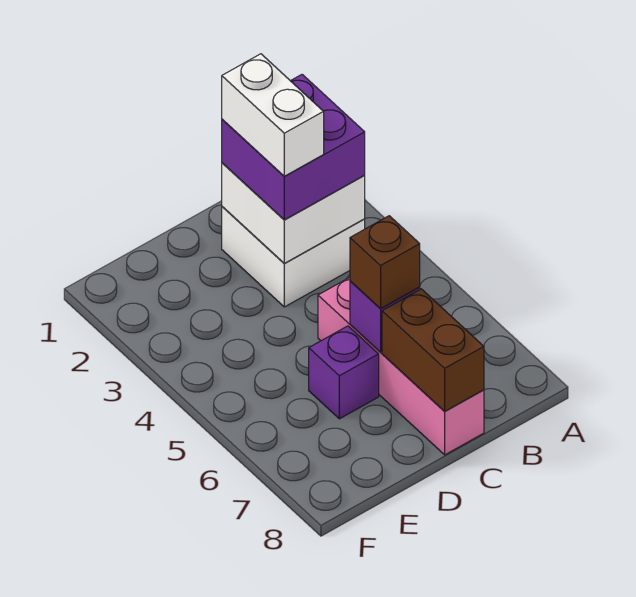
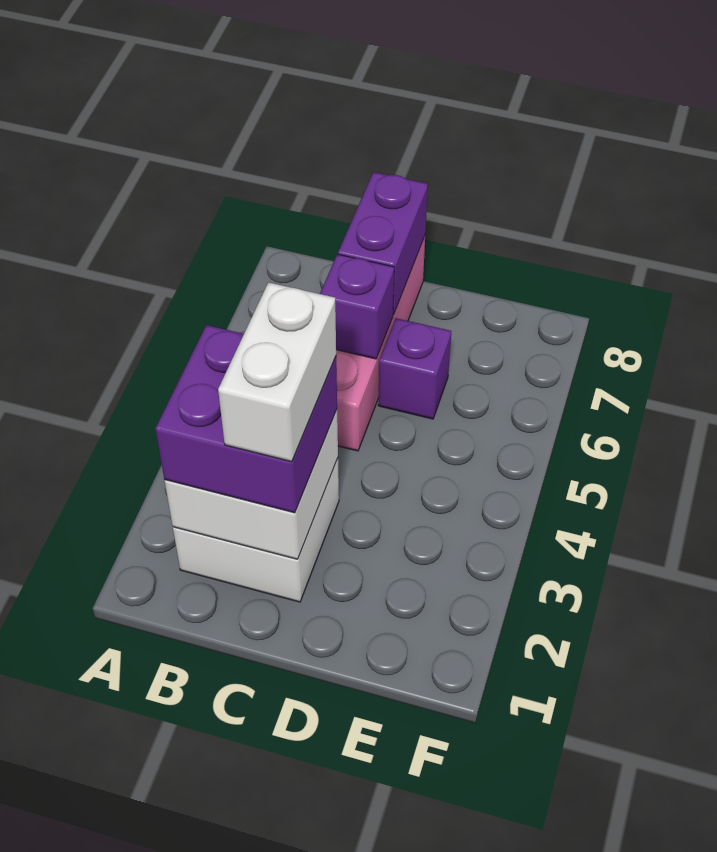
brown 1x1 brick [350,216,420,308] -> none
brown 1x2 brick [382,289,484,411] -> purple 1x2 brick [338,172,428,315]

